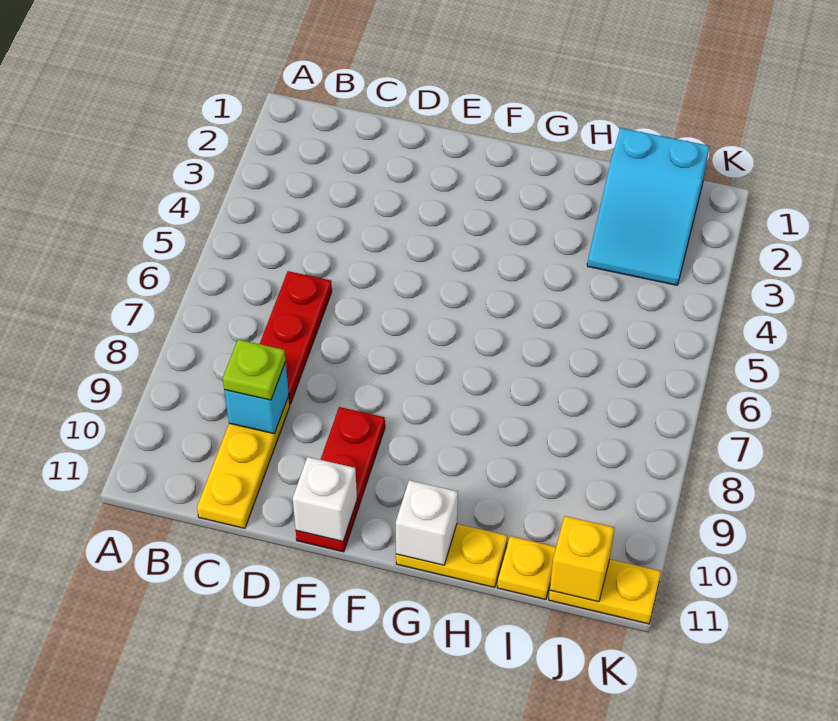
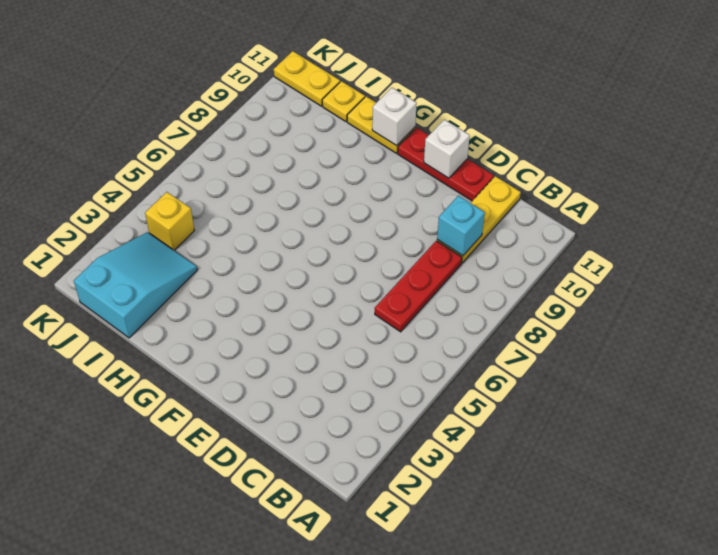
lime 1x1 plate [223,340,286,400] -> none
red 1x3 plate [296,407,385,552] -> red 1x3 plate turned to [398,128,494,201]
yellow 1x1 brick [550,516,614,602] -> yellow 1x1 brick moved to [145,192,194,250]

